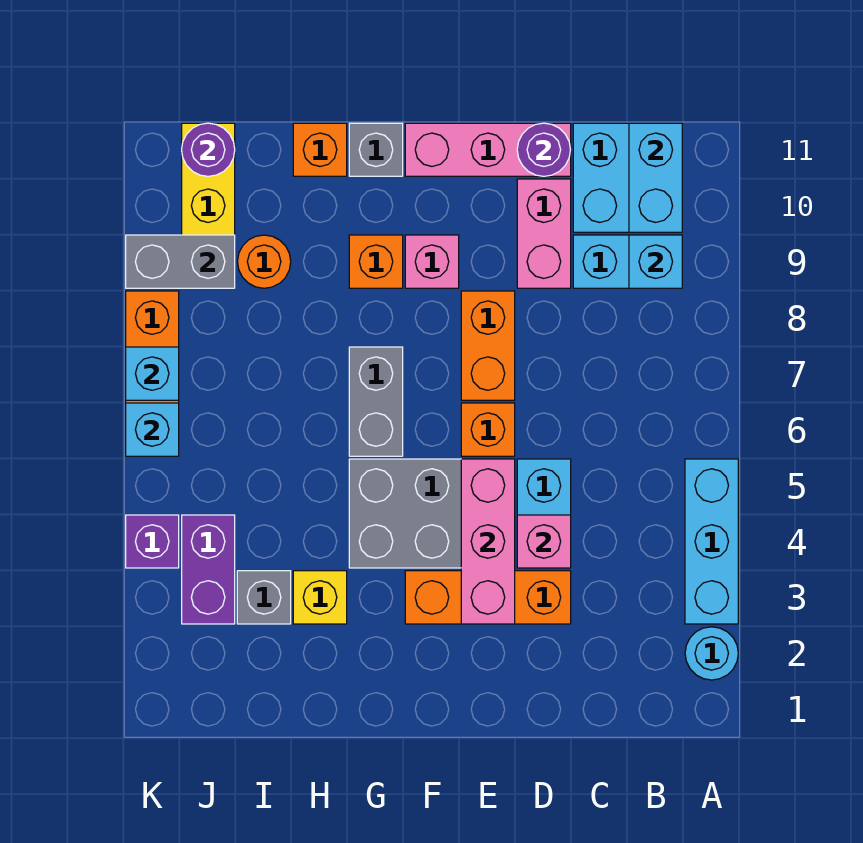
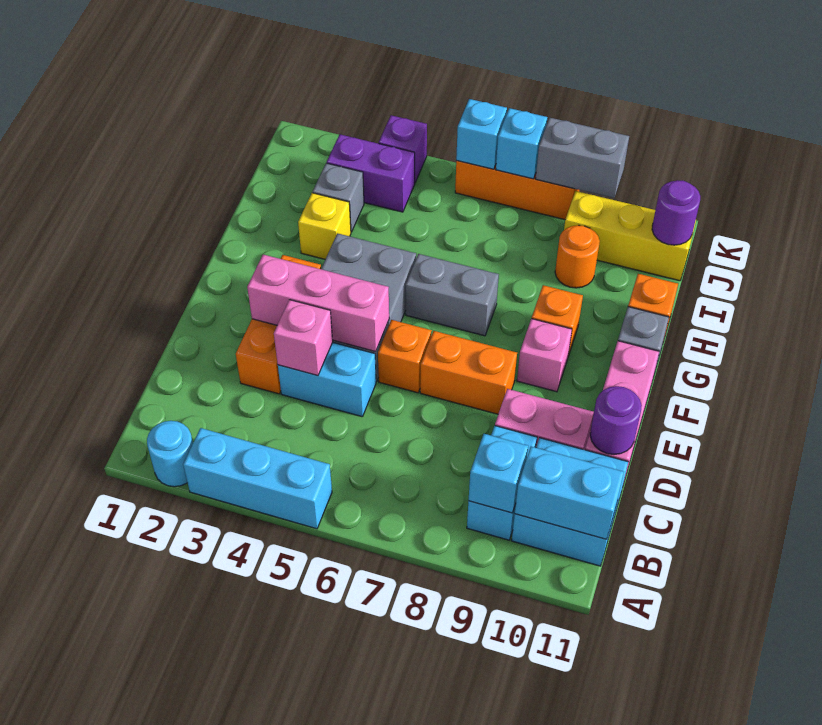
grey 1x2 brick [126,235,235,288] -> grey 1x2 brick turned to [536,118,629,198]

